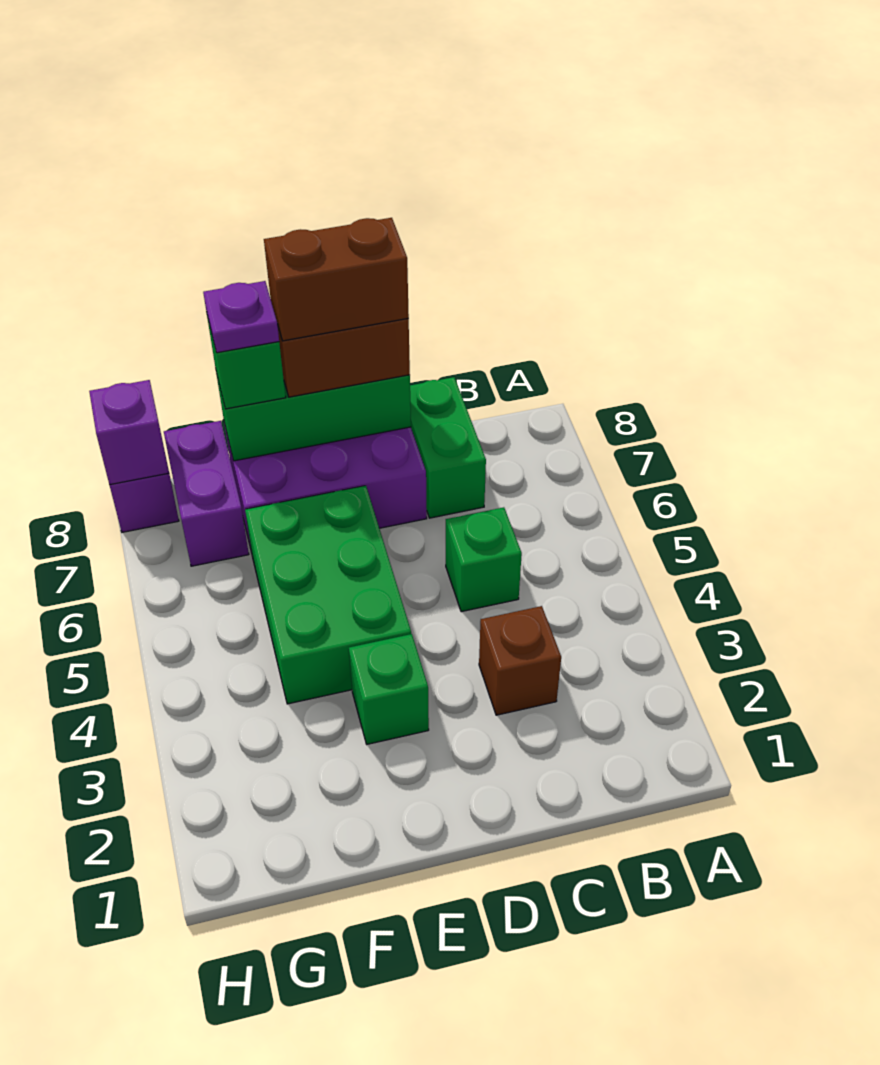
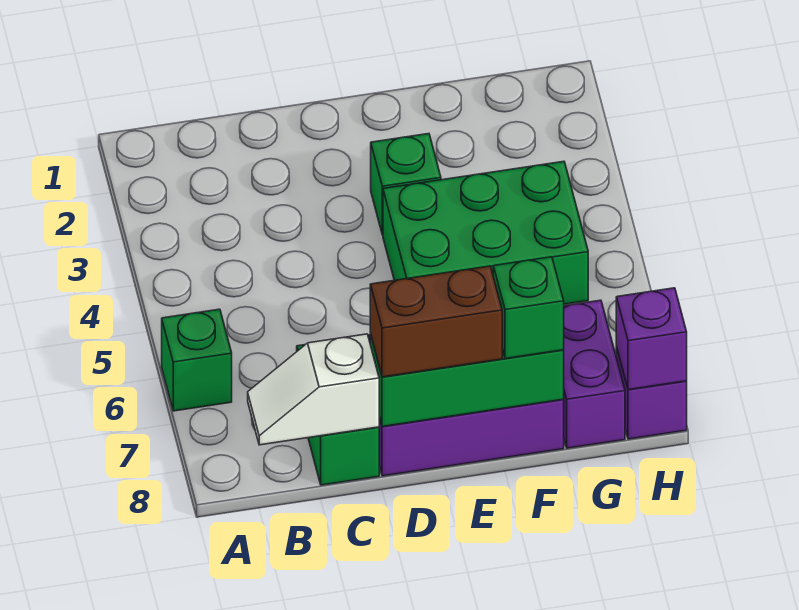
none -> white 1x2 slope [248,334,379,445]
brown 1x1 brick [479,606,561,715] -> none
green 1x1 brick [446,507,522,612] -> green 1x1 brick moved to [162,309,232,411]
brown 1x2 brick [264,218,409,341] -> none
green 2x3 brick [245,486,411,704] -> green 2x3 brick turned to [383,161,588,304]
purple 1x1 plate [203,281,279,353] -> none

